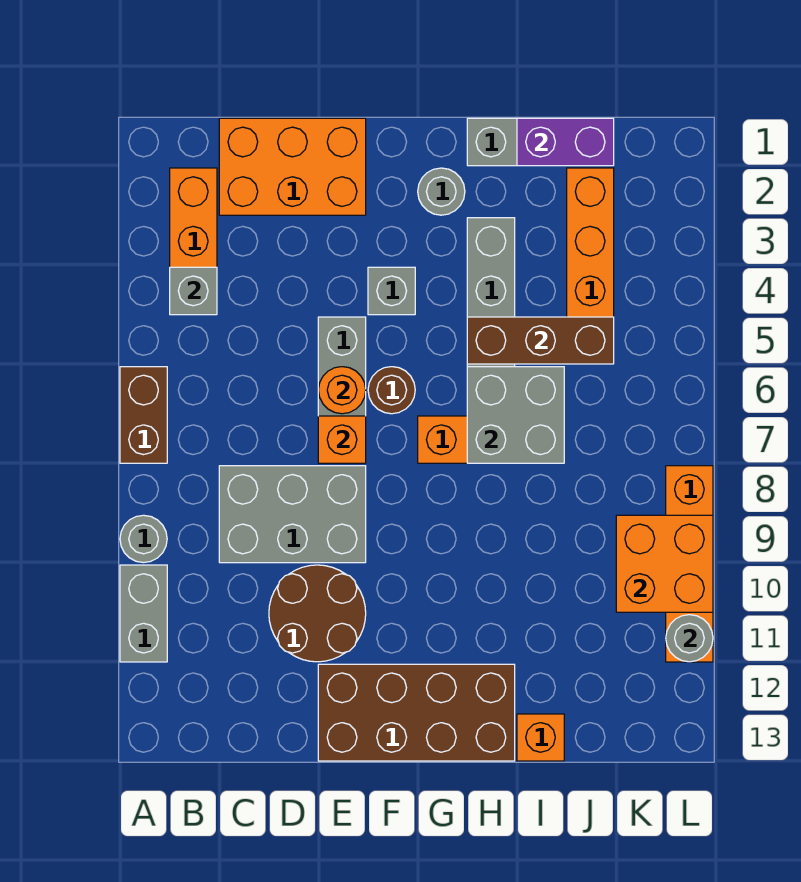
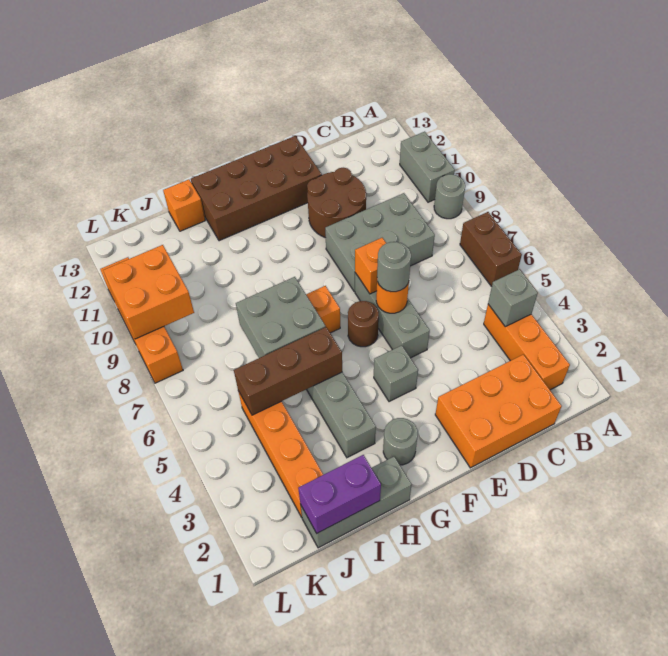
grey 1x1 round brick [666,615,713,662] -> grey 1x1 round brick moved to [377,242,411,292]

